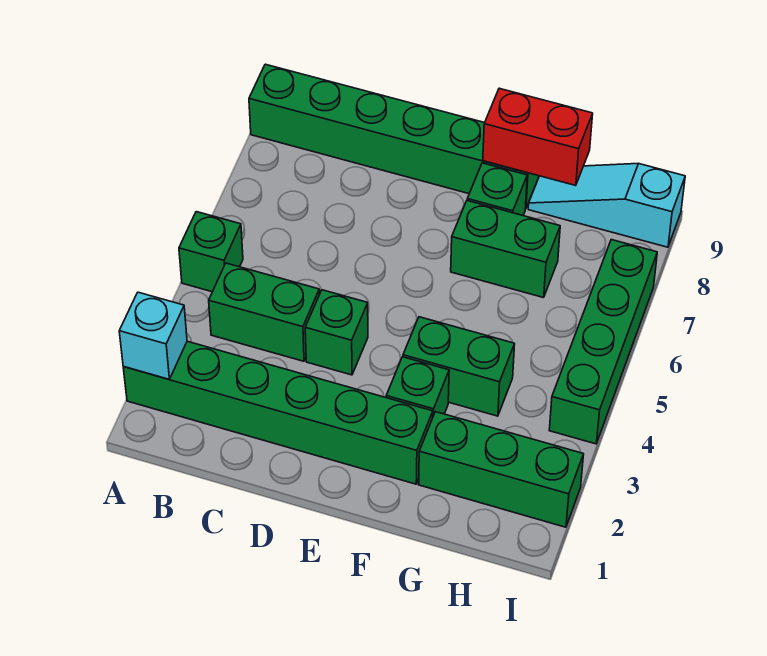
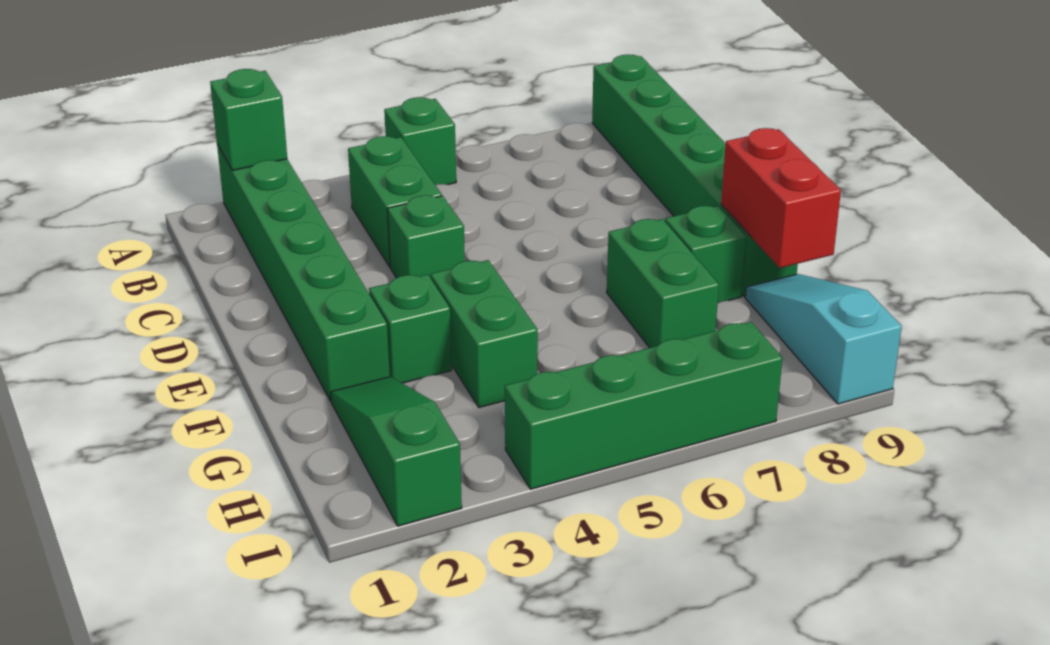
cyan 1x1 brick [119,292,187,379] -> green 1x1 brick [210,69,287,170]
green 1x3 brick [419,412,584,527] -> green 1x3 slope [331,377,462,526]

